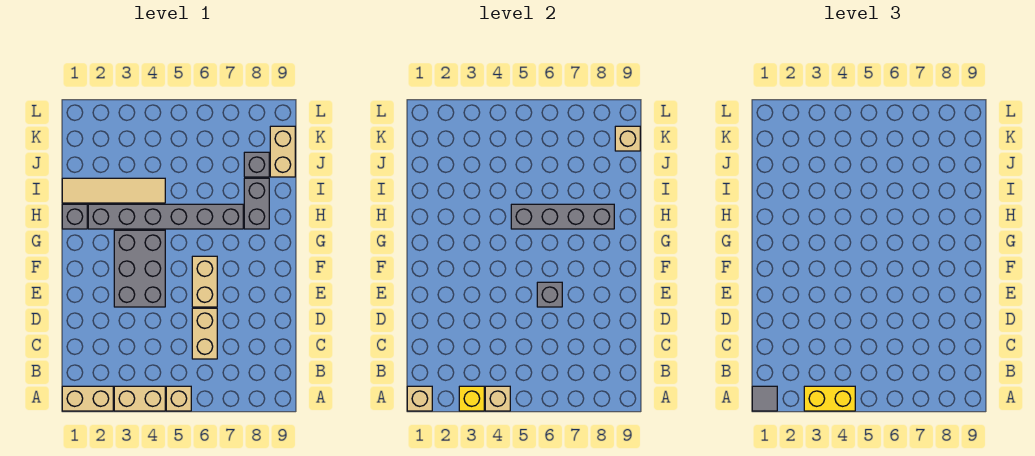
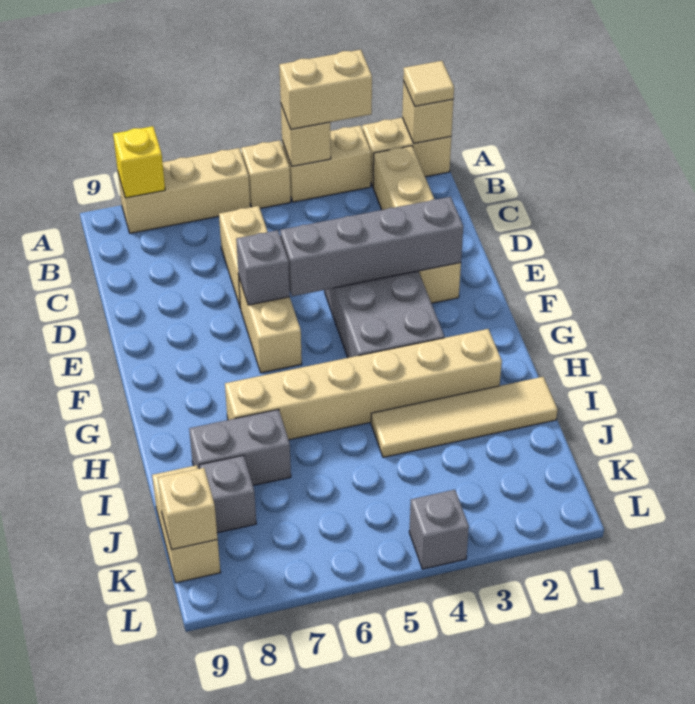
grey 1x1 tile [752,386,777,411] -> tan 1x1 tile [403,61,454,106]
yellow 1x1 brick [459,386,484,411] -> yellow 1x1 brick moved to [113,126,165,198]
yellow 1x2 brick [804,386,855,411] -> tan 1x2 brick [279,50,372,129]
none -> tan 1x3 brick [118,148,250,233]
none -> tan 1x4 brick [373,146,461,303]
grey 1x1 brick [62,204,87,229] -> grey 1x1 brick moved to [409,490,469,569]
grey 1x6 brick [88,204,243,229] -> tan 1x6 brick [225,329,502,440]
grey 1x4 brick [511,204,614,229] -> grey 1x4 brick moved to [280,197,463,296]
grey 1x2 brick [244,178,269,229] -> grey 1x2 brick turned to [189,409,291,486]

